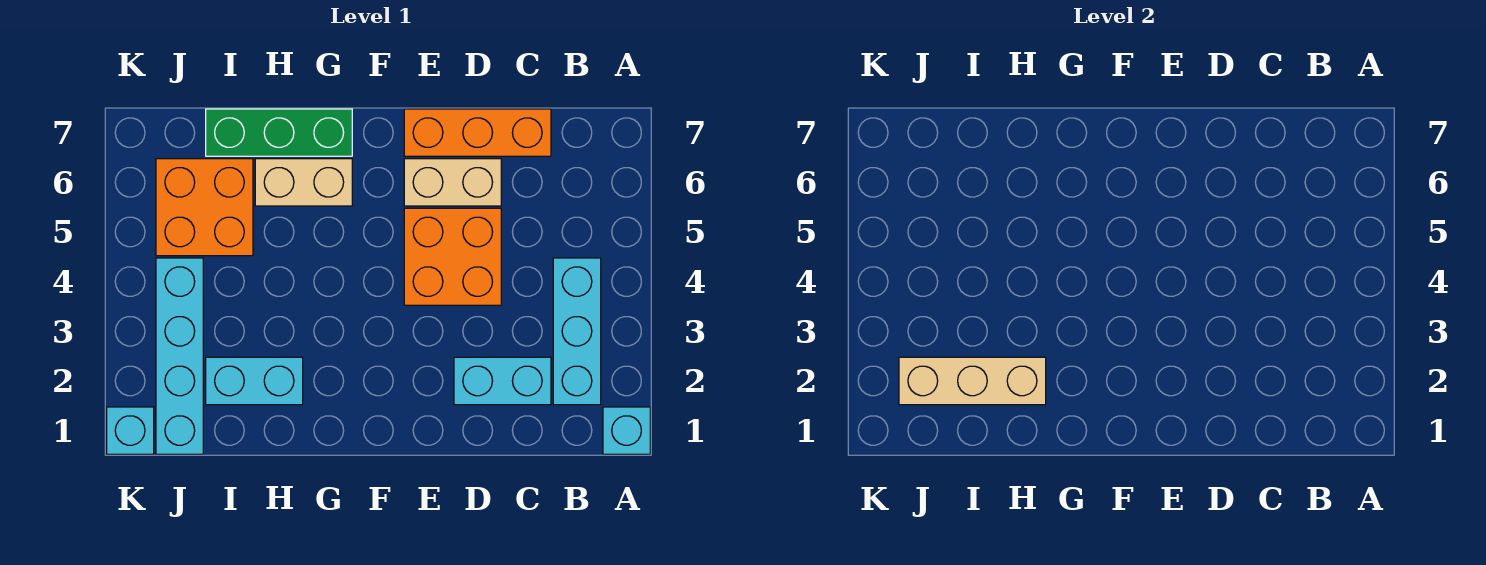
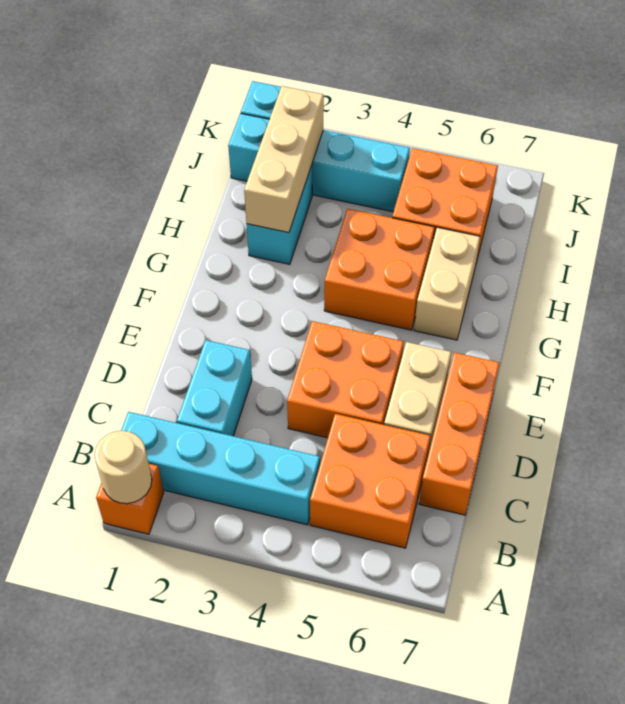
cyan 1x1 brick [603,407,650,454] -> orange 1x1 brick [96,464,164,534]
none -> tan 1x1 round brick [95,431,152,504]
cyan 1x3 brick [553,258,601,405] -> cyan 1x4 brick [121,412,320,525]
none -> orange 2x2 brick [310,414,431,548]
none -> orange 2x2 brick [324,209,435,330]
green 1x3 brick [206,109,352,156] -> none

